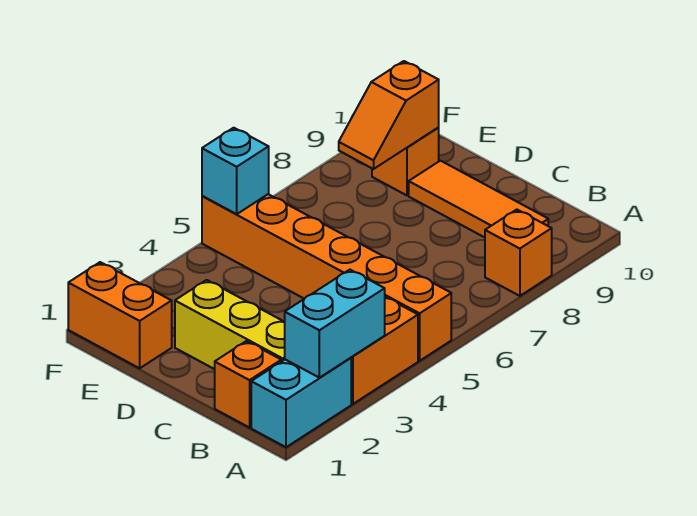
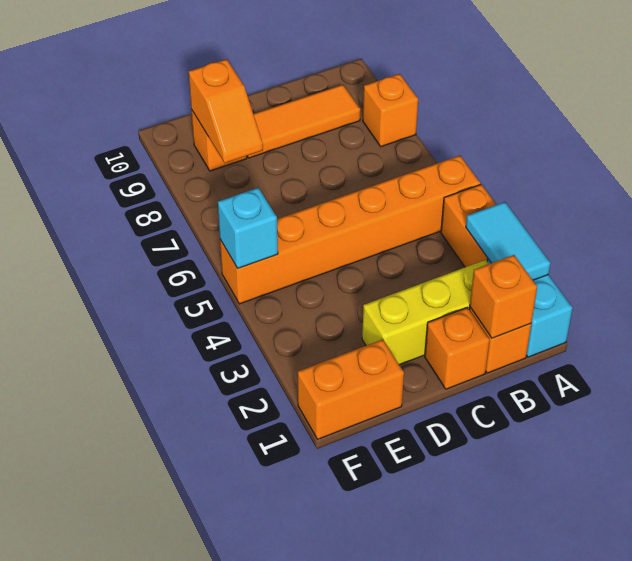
cyan 1x2 brick [285,270,385,378] -> cyan 1x2 tile [466,202,550,280]
none -> orange 1x1 brick [470,255,537,338]
none -> orange 1x1 brick [425,308,490,389]

